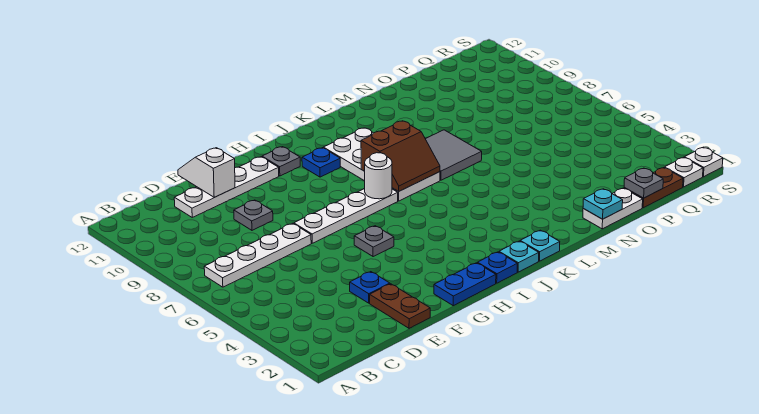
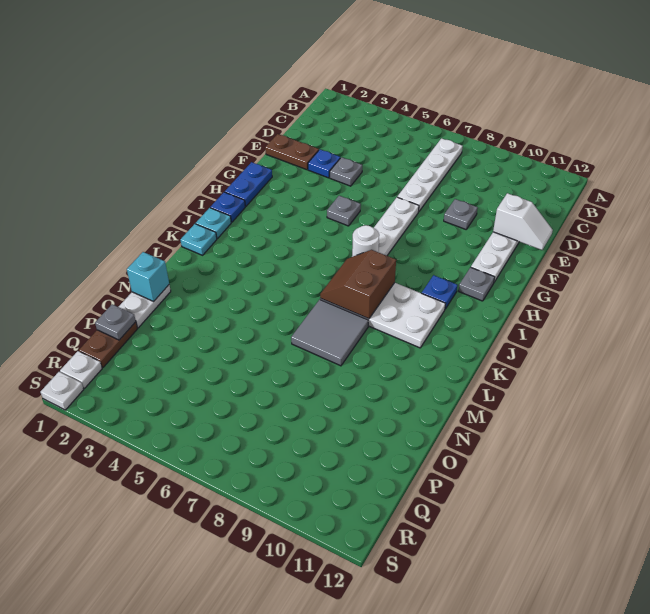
none -> grey 1x1 plate [330,157,362,186]
cyan 1x1 plate [583,189,623,219] -> cyan 1x1 brick [127,252,169,302]

